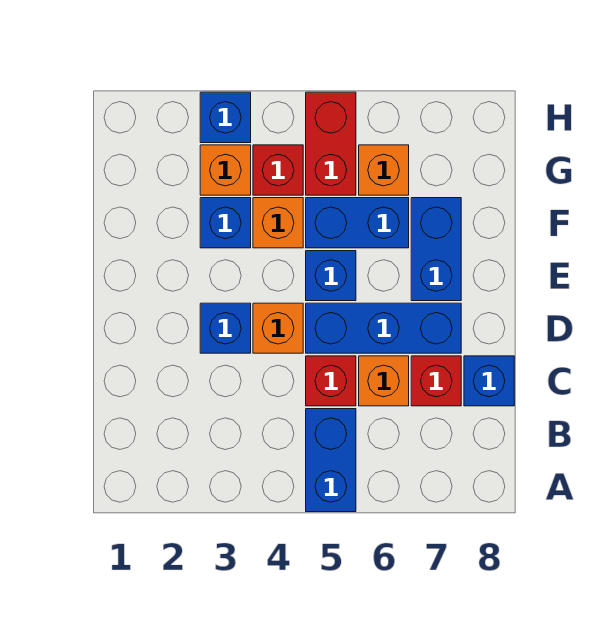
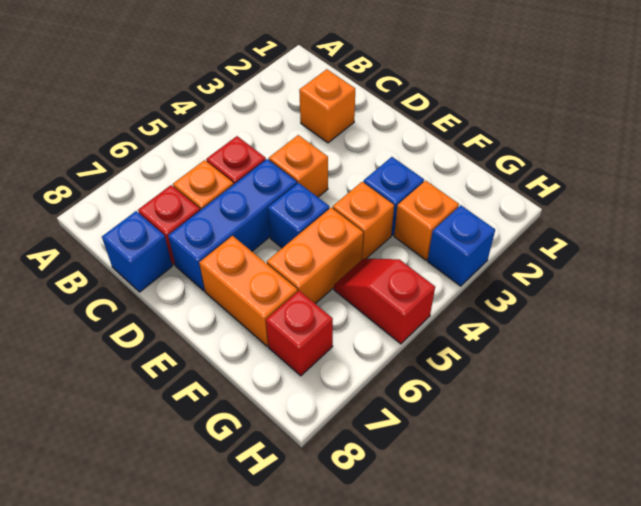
blue 1x2 brick [306,409,356,512] -> none
blue 1x1 brick [200,303,251,353] -> none
blue 1x2 brick [411,198,461,301] -> orange 1x2 brick [199,236,298,346]
blue 1x2 brick [306,198,409,248] -> orange 1x2 brick [267,208,363,304]
red 1x1 brick [253,145,303,195] -> red 1x1 brick moved to [266,291,333,376]
red 1x2 brick [306,92,356,195] -> red 1x2 slope [334,259,435,344]
orange 1x1 brick [359,145,409,195] -> orange 1x1 brick moved to [299,69,355,143]

